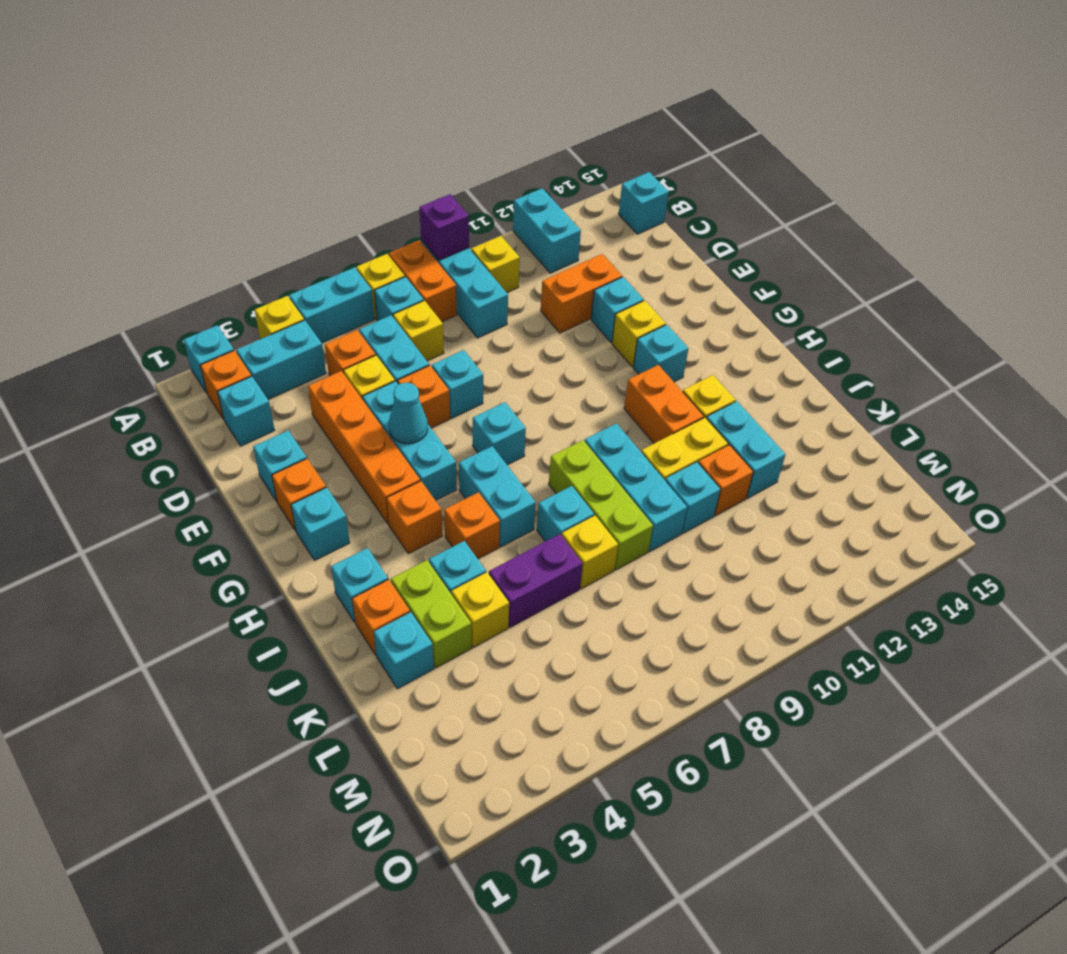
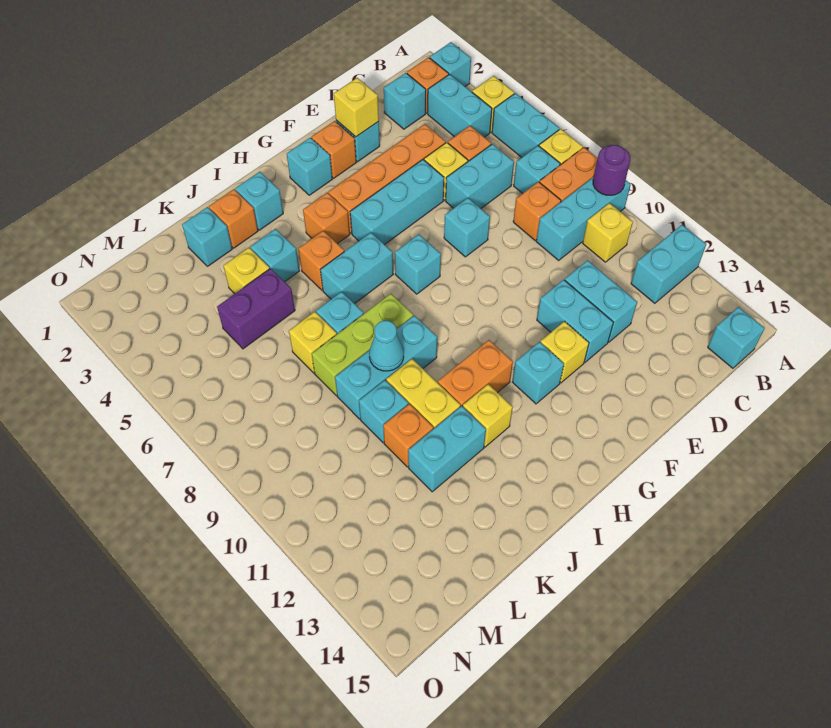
purple 1x1 brick [420,194,469,260] -> purple 1x1 round brick [593,145,630,195]
yellow 1x1 brick [393,301,444,361] -> yellow 1x1 brick moved to [334,78,379,137]
orange 1x2 brick [541,254,622,333] -> cyan 1x2 brick [565,260,637,342]
orange 1x1 brick [397,365,450,428] -> orange 1x1 brick moved to [513,182,561,240]
cyan 1x1 brick [591,277,644,342] -> cyan 1x2 brick [537,280,613,362]
cyan 1x1 cone [389,383,428,444] -> cyan 1x1 cone moved to [369,321,404,371]
lime 1x2 brick [391,560,472,668] -> none
purple 1x2 brick [489,534,583,628] -> purple 1x2 brick turned to [217,269,295,349]

